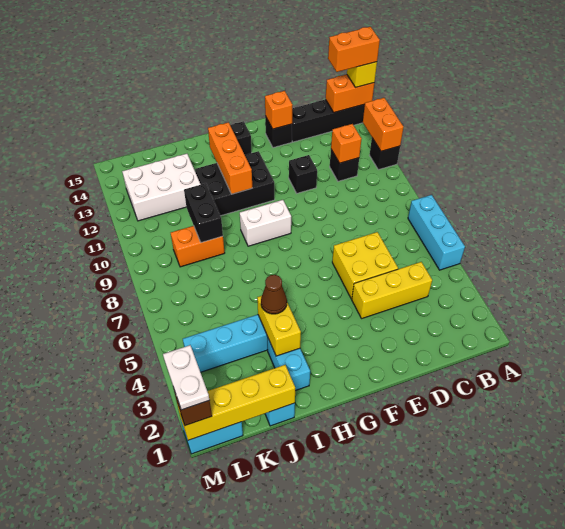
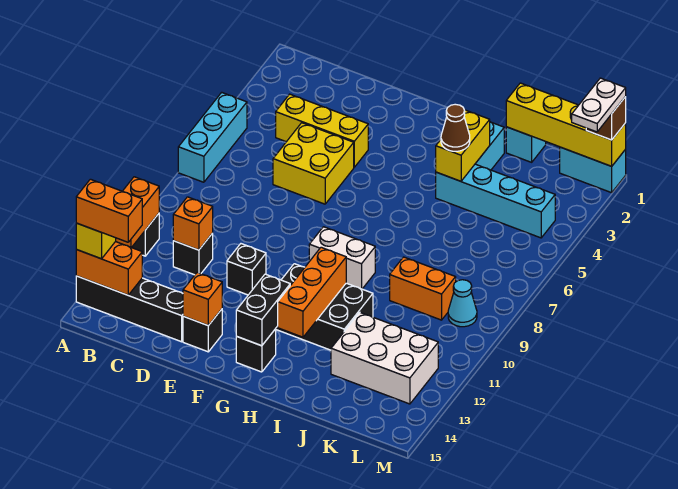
black 1x2 brick [184,183,223,243] -> black 1x2 brick moved to [236,274,290,346]
none -> cyan 1x1 cone [448,280,477,327]

